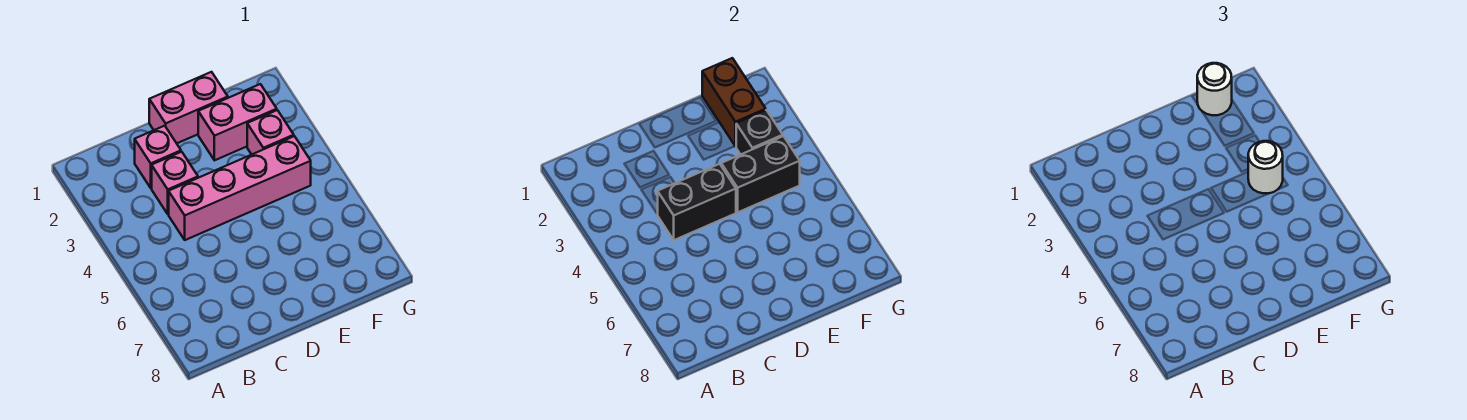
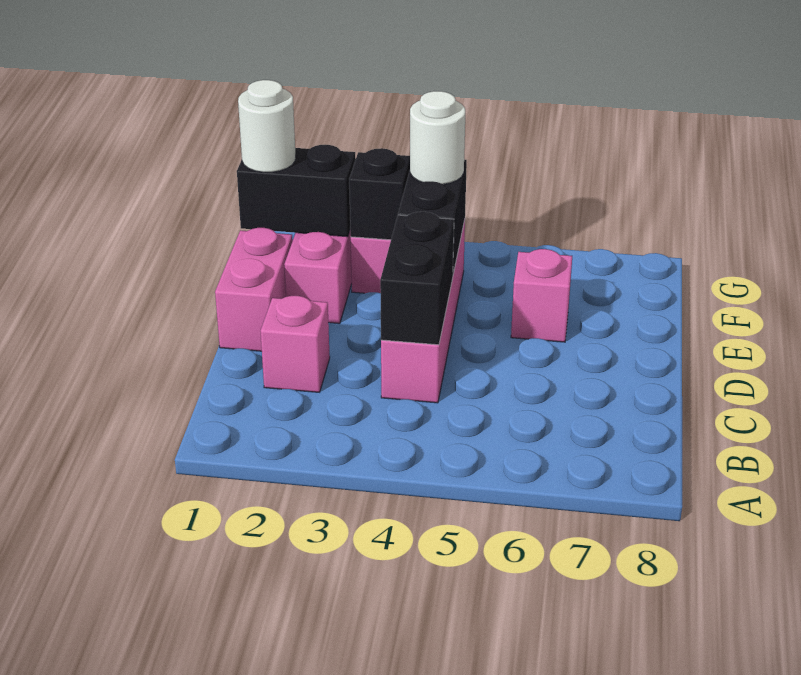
pink 1x1 brick [152,152,198,214] -> pink 1x1 brick moved to [511,249,572,342]
brown 1x2 brick [702,58,766,147] -> black 1x2 brick [237,145,356,237]

